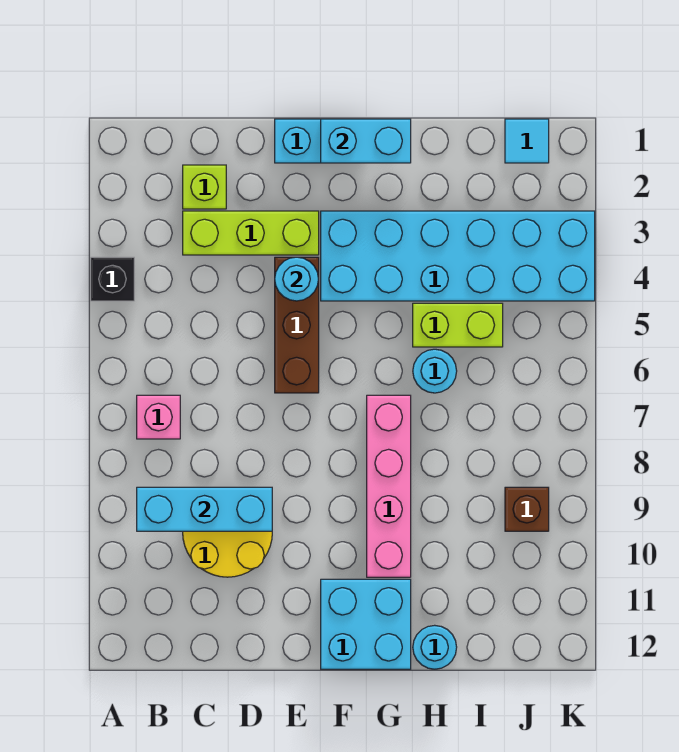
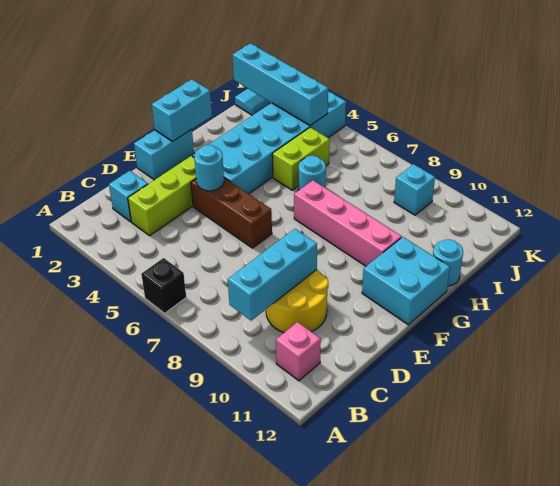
black 1x1 brick [91,257,134,301] -> black 1x1 brick moved to [141,258,186,313]
pink 1x1 brick [137,395,180,439] -> pink 1x1 brick moved to [276,322,321,381]
lime 1x1 brick [183,165,226,209] -> cyan 1x1 brick [109,171,148,222]
none -> cyan 1x4 brick [232,44,328,126]
brown 1x1 brick [505,487,549,531] -> cyan 1x1 brick [394,164,435,215]

